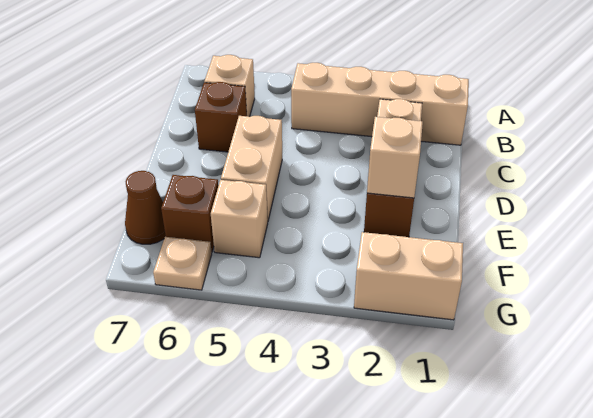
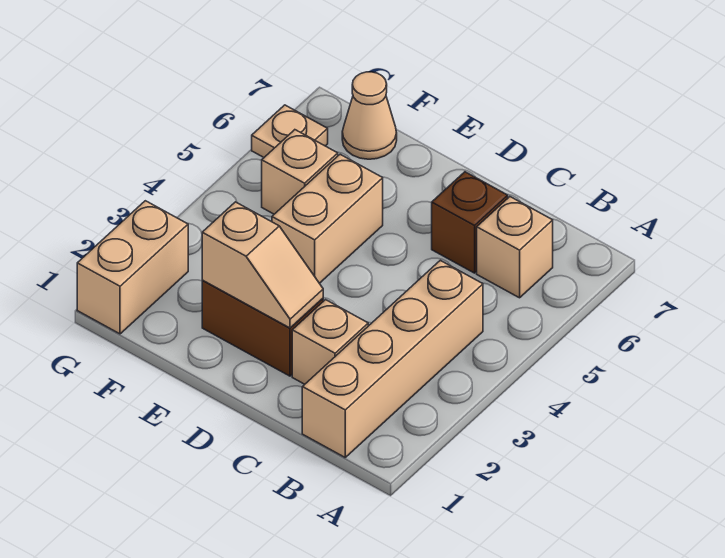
tan 1x2 brick [221,116,282,220] -> tan 1x2 brick turned to [272,154,383,283]
brown 1x1 brick [161,175,219,251] -> none
brown 1x1 cone [125,171,166,244] -> tan 1x1 cone [342,72,397,159]

